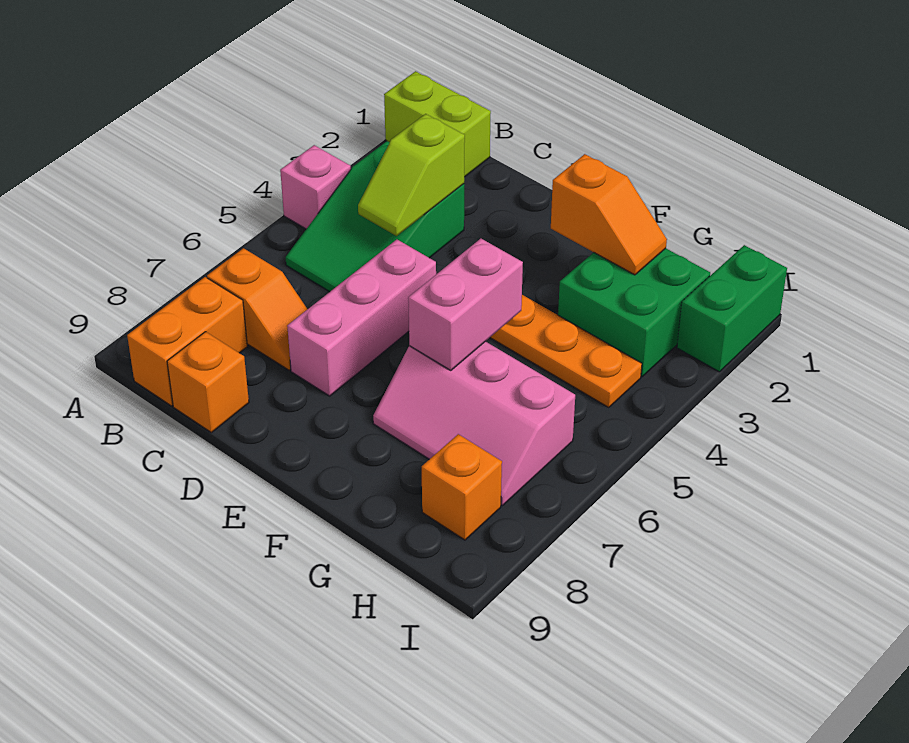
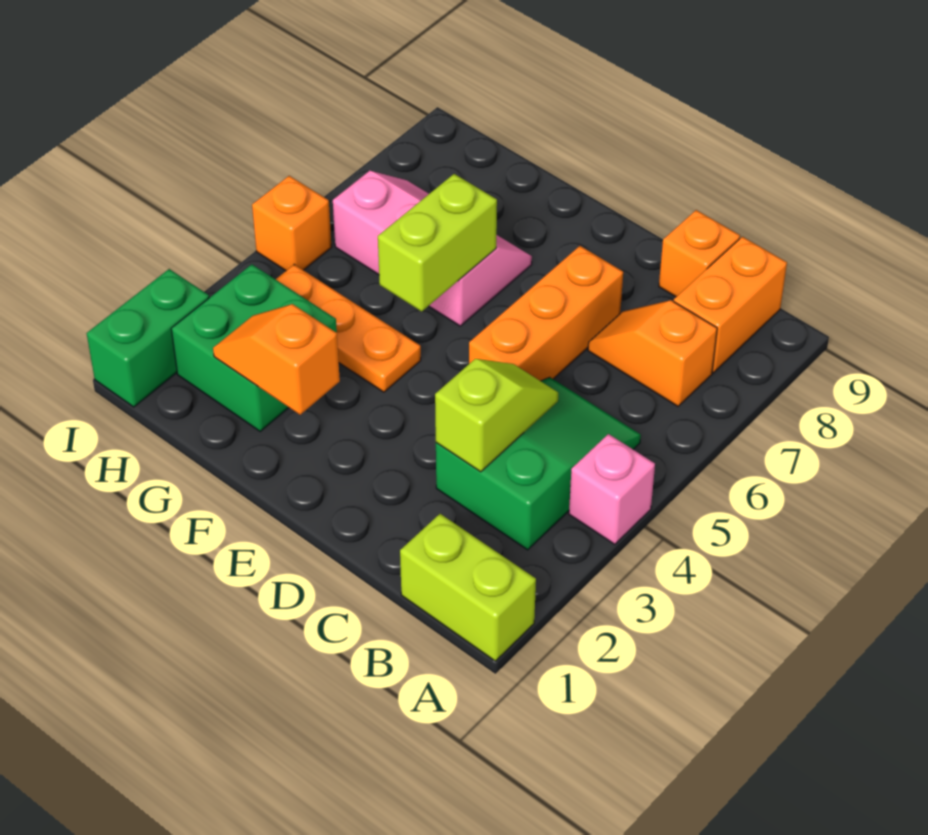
pink 1x3 brick [287,240,436,396] -> orange 1x3 brick [469,246,623,381]
pink 1x2 brick [408,239,523,371] -> lime 1x2 brick [378,174,497,311]
orange 1x1 brick [422,434,502,540] -> orange 1x1 brick moved to [252,176,331,271]

